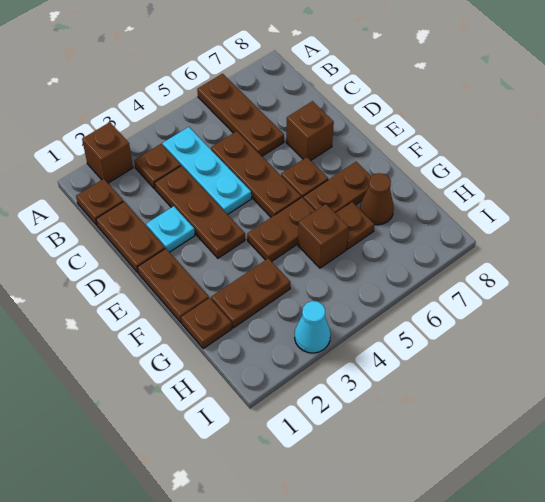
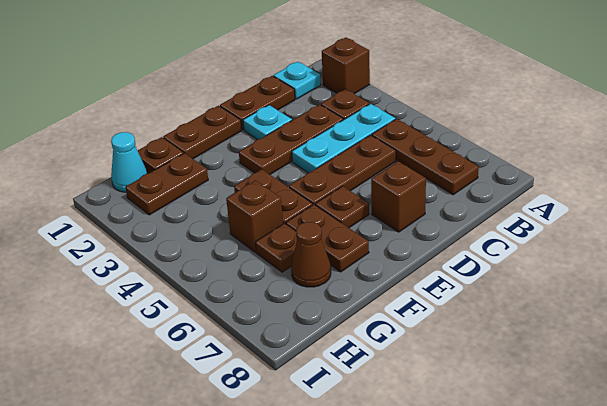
brown 1x3 plate [197,74,284,156] -> brown 1x3 plate turned to [372,119,479,195]
brown 1x1 plate [76,179,123,225] -> cyan 1x1 plate [274,62,321,99]
brown 1x2 plate [211,258,290,328] -> brown 1x2 plate turned to [125,153,208,215]
cyan 1x1 cone [295,301,331,353] -> cyan 1x1 cone moved to [111,132,147,192]

